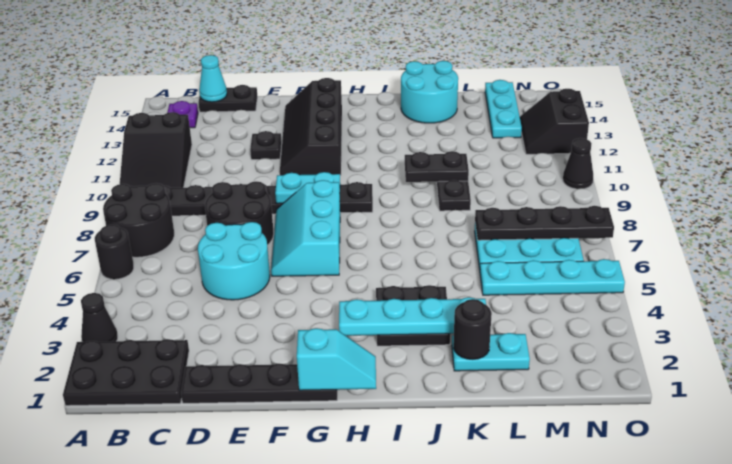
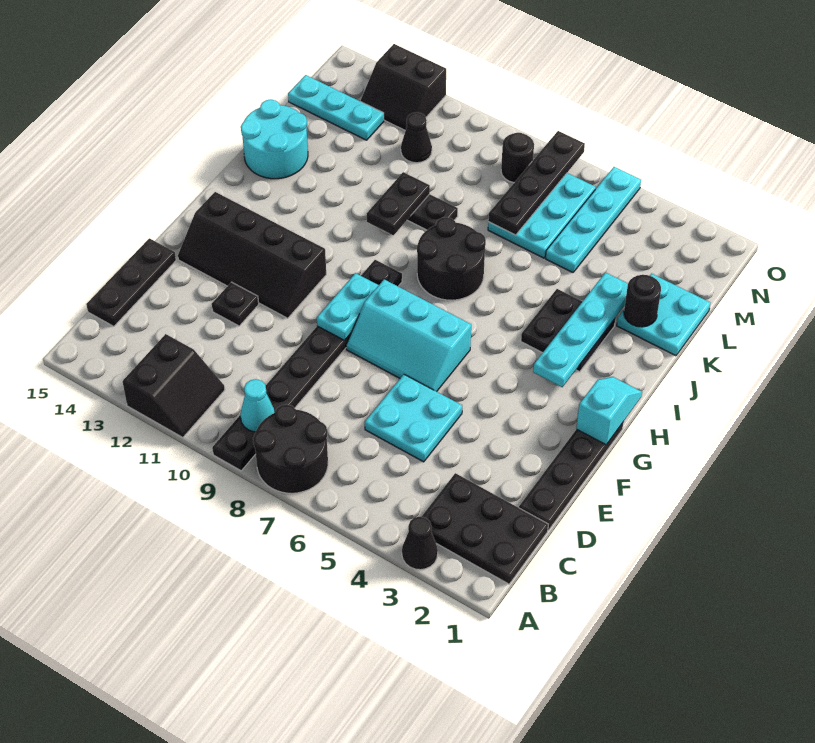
black 2x3 plate [63,339,189,406] -> black 2x3 plate turned to [422,473,548,584]
black 1x1 round brick [95,225,134,279] -> black 1x1 round brick moved to [501,133,534,183]
black 2x3 slope [120,112,192,188] -> black 2x2 slope [123,334,225,438]
purple 1x1 plate [167,101,198,128] -> none
black 1x2 plate [199,85,257,112] -> black 1x3 plate [86,238,176,326]
cyan 1x1 cone [199,55,227,102] -> cyan 1x1 cone moved to [240,379,275,432]
cyan 2x2 round brick [198,222,270,300] -> cyan 2x2 plate [365,375,462,462]
black 2x2 round brick [205,181,274,245] -> black 2x2 round brick moved to [417,217,486,300]
cyan 1x2 plate [452,333,530,371] -> cyan 2x2 plate [617,274,710,356]
black 1x1 cone [563,138,593,189] -> black 1x1 cone moved to [401,113,432,163]

